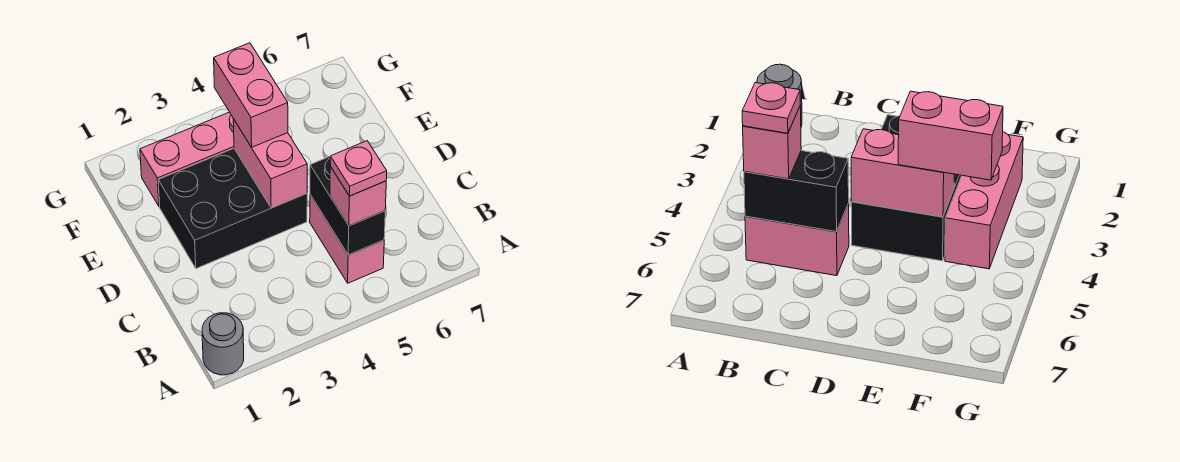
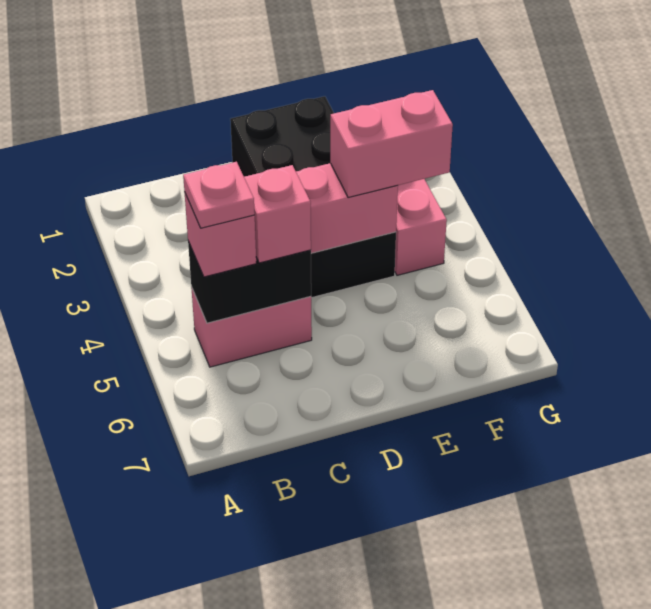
grey 1x1 round brick [202,313,244,375] -> none
none -> pink 1x1 brick [244,165,311,263]
black 2x3 brick [158,148,307,268] -> black 2x4 brick [230,96,396,298]

